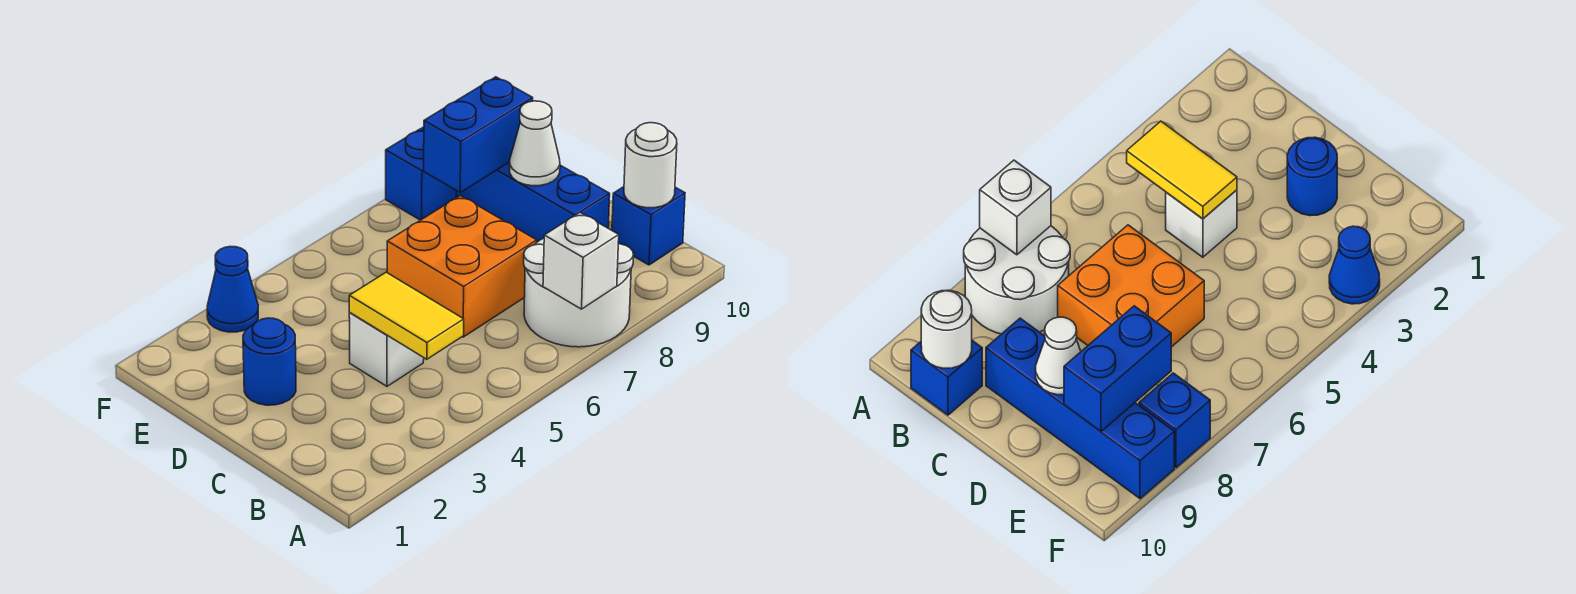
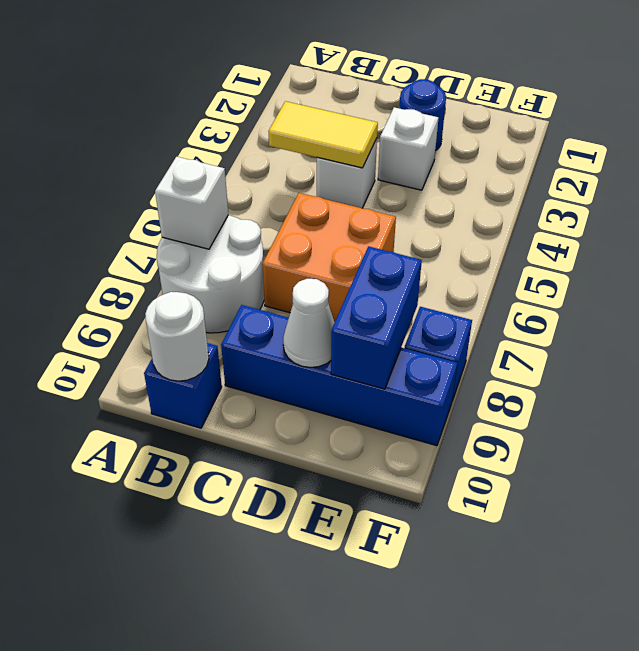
none -> white 1x1 brick [378,107,439,190]
blue 1x1 cone [207,246,258,332] -> none

